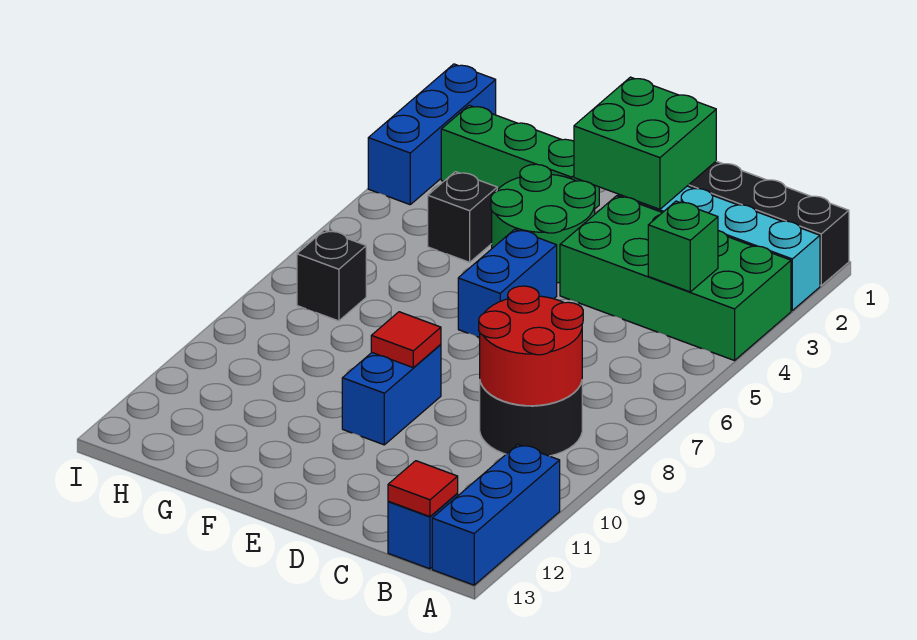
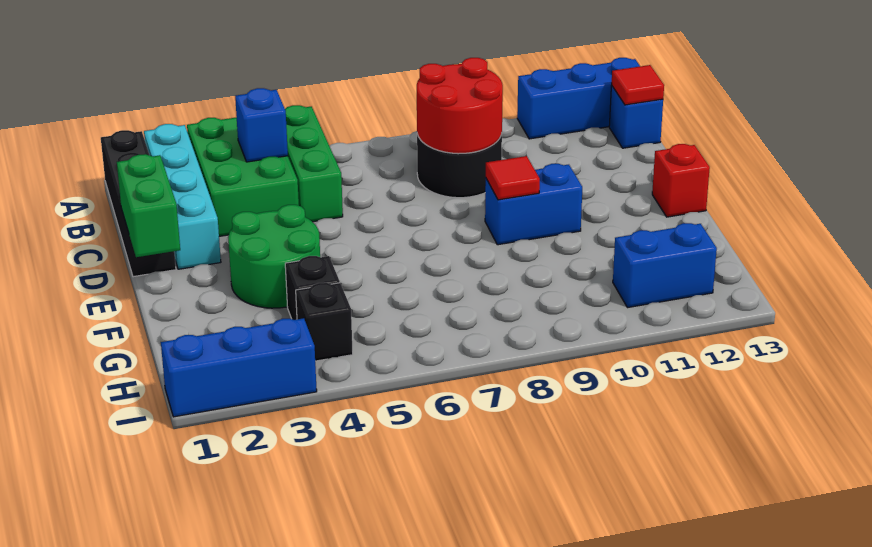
green 2x4 brick [560,196,791,361] -> green 2x3 brick [187,117,299,236]
green 1x1 brick [648,201,718,292] -> blue 1x1 brick [235,88,288,162]
green 2x2 brick [574,77,716,209] -> green 1x2 brick [117,154,180,257]
blue 1x2 brick [458,229,557,338] -> blue 1x2 brick moved to [613,223,717,308]
none -> red 1x1 brick [652,144,710,217]
green 1x3 brick [441,105,599,208] -> green 1x3 brick moved to [285,105,343,222]
black 1x1 brick [297,230,366,321] -> black 1x1 brick moved to [296,283,353,361]

